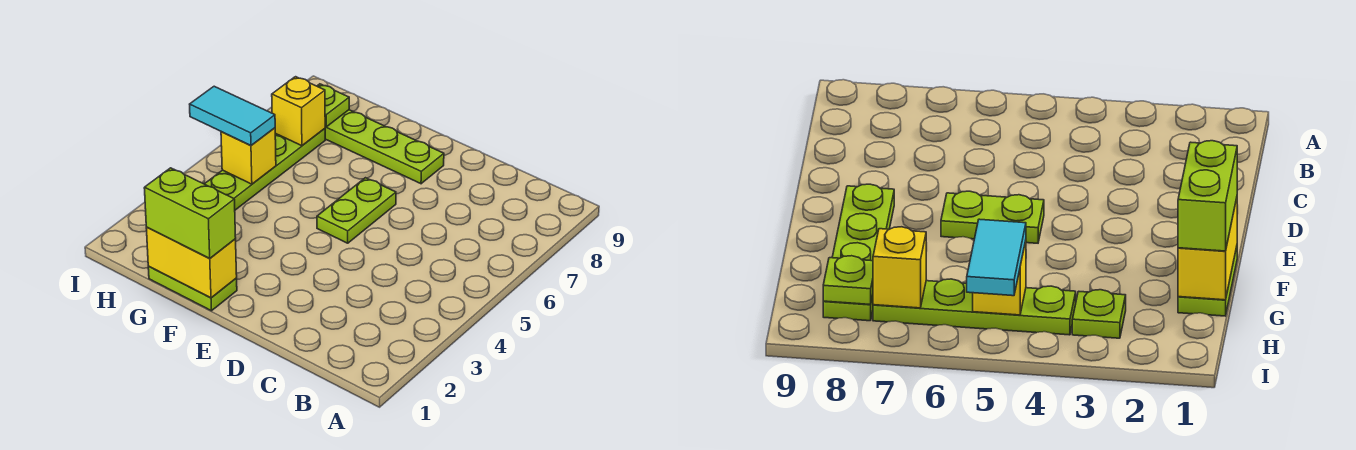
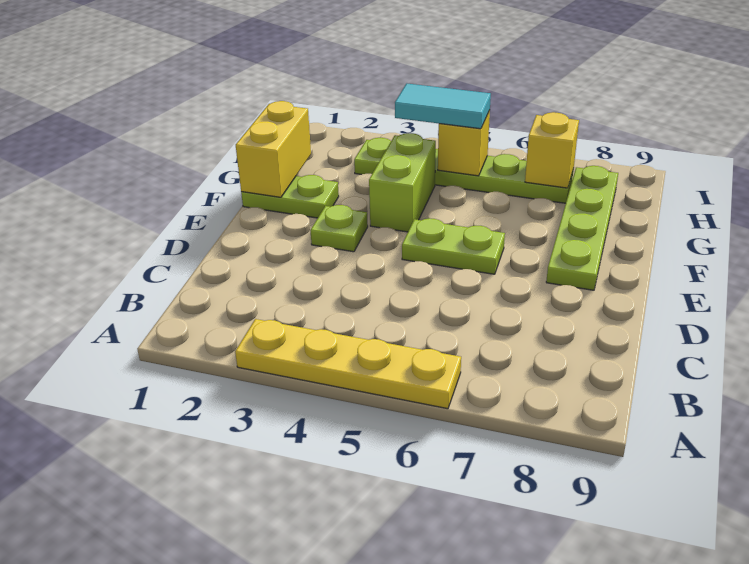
none -> yellow 1x4 plate [235,319,461,409]
lime 1x2 plate [148,267,237,311] -> lime 1x2 plate turned to [241,175,339,218]
lime 1x2 brick [144,168,236,258] -> lime 1x2 brick moved to [369,133,436,232]
cyan 1x2 tile [190,86,275,146] -> cyan 1x2 tile turned to [395,83,491,129]
lime 1x1 plate [317,84,349,127] -> lime 1x1 plate moved to [310,205,368,252]

